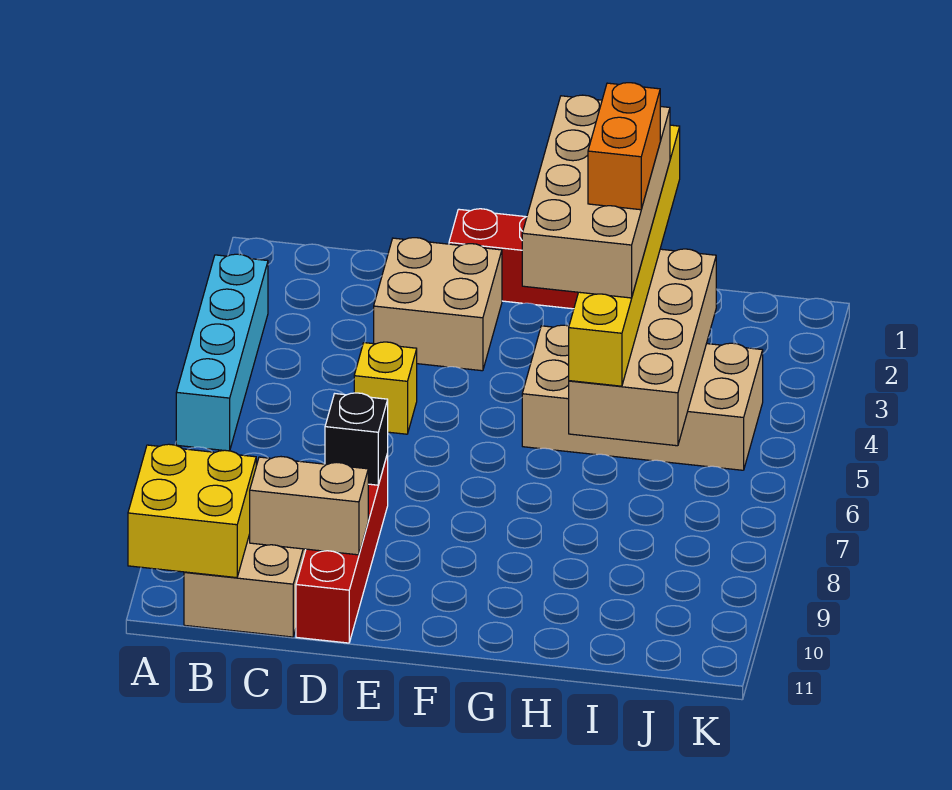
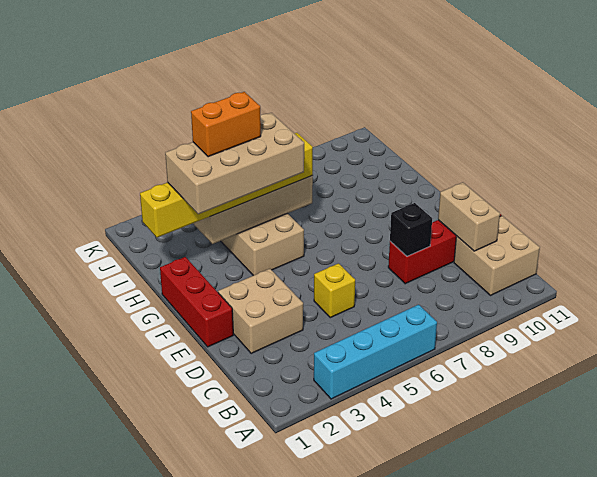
yellow 2x2 brick [128,444,256,578] -> none

